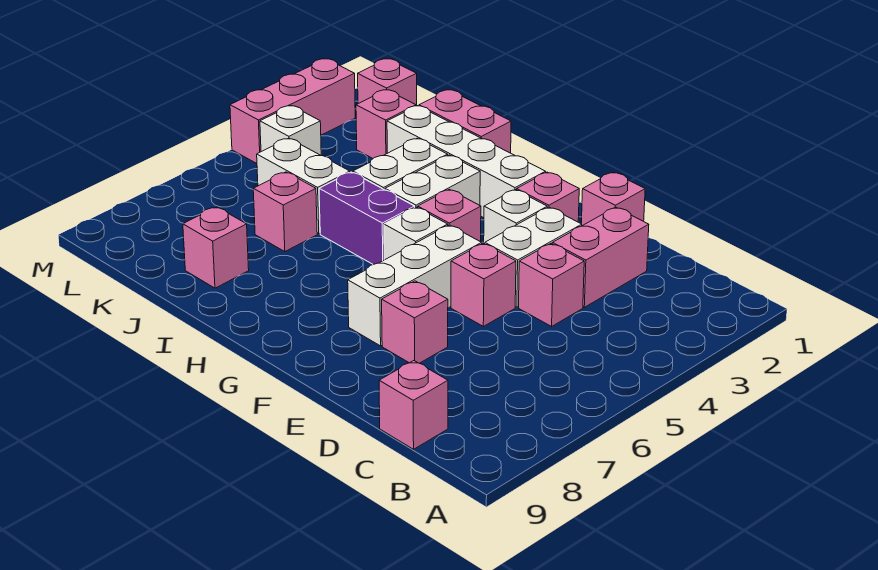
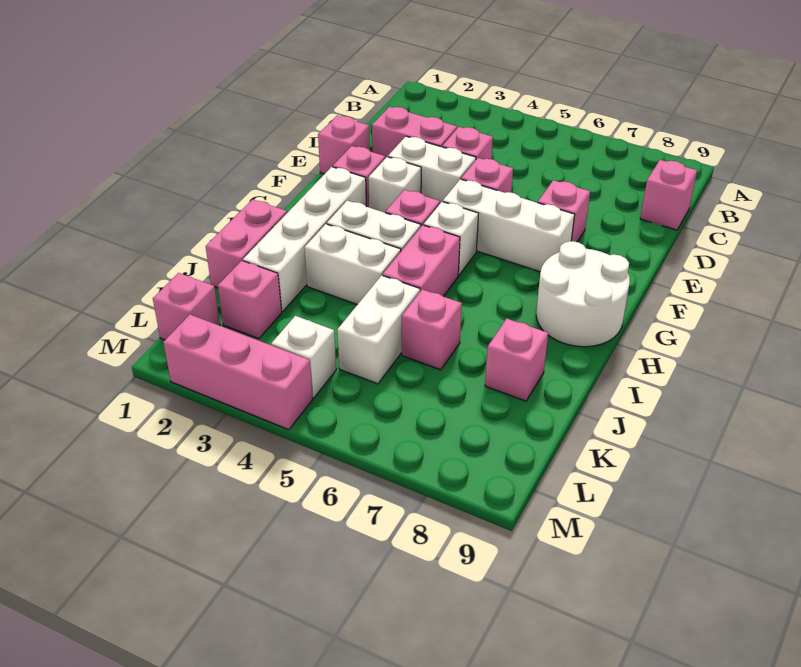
none -> white 2x2 round brick [536,241,630,347]
purple 1x2 brick [319,172,415,265] -> pink 1x2 brick [383,225,460,296]

